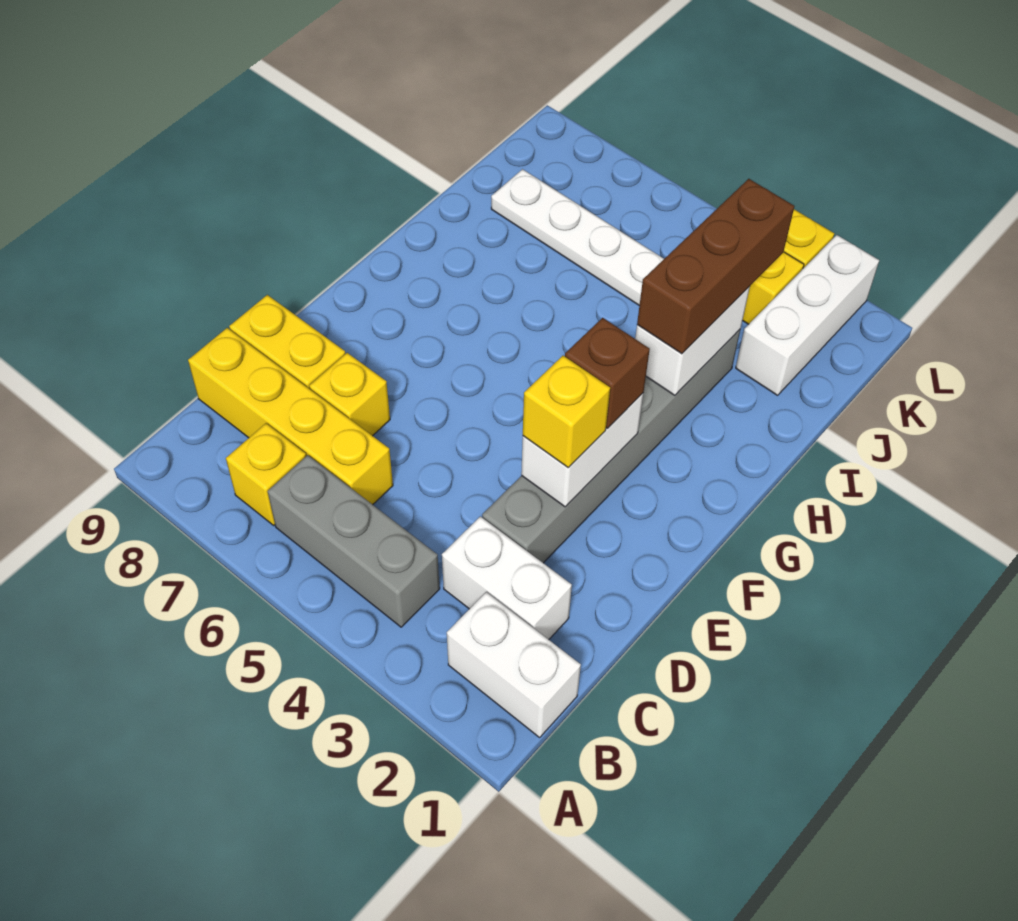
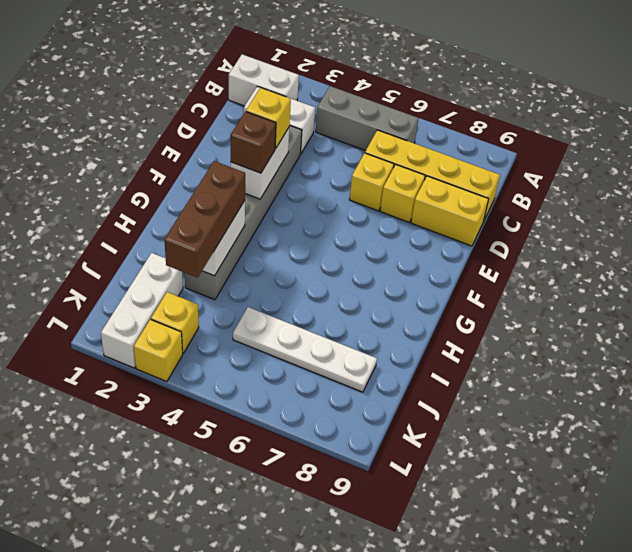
yellow 1x1 brick [226,423,306,525] -> yellow 1x1 brick moved to [349,153,394,211]

